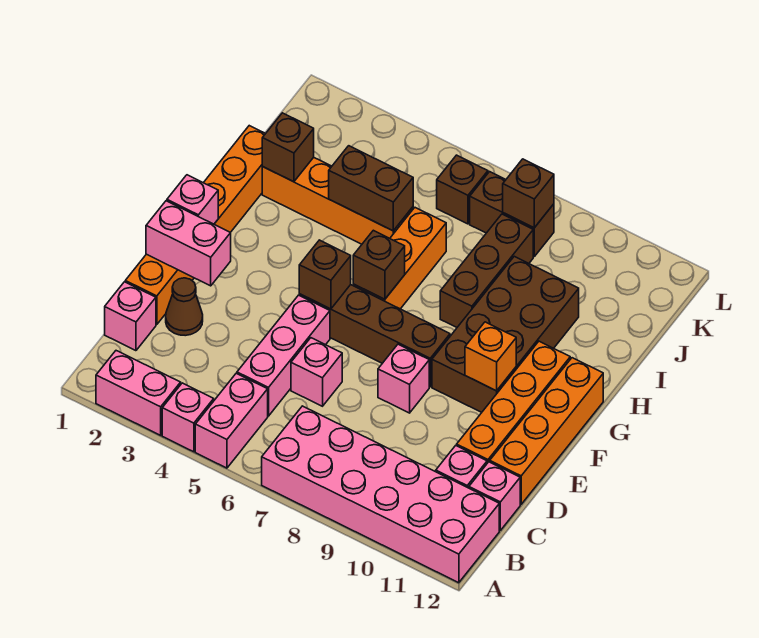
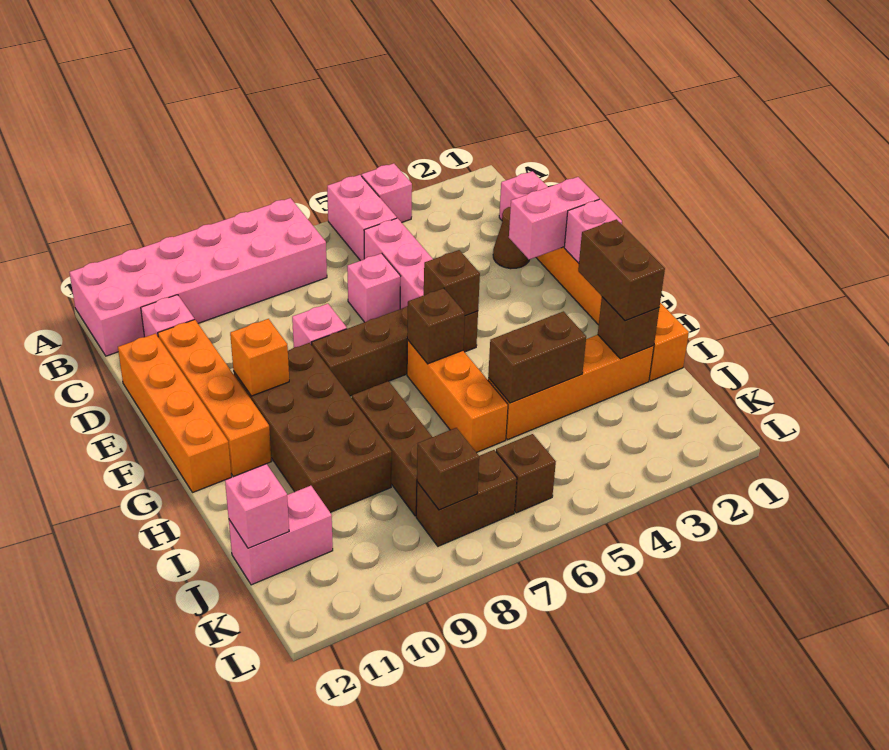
pink 1x2 brick [96,351,181,435] -> pink 1x2 brick moved to [229,486,333,585]
pink 1x1 brick [469,462,520,530] -> pink 1x1 brick moved to [225,464,289,548]
none -> brown 1x2 brick [578,219,665,321]

